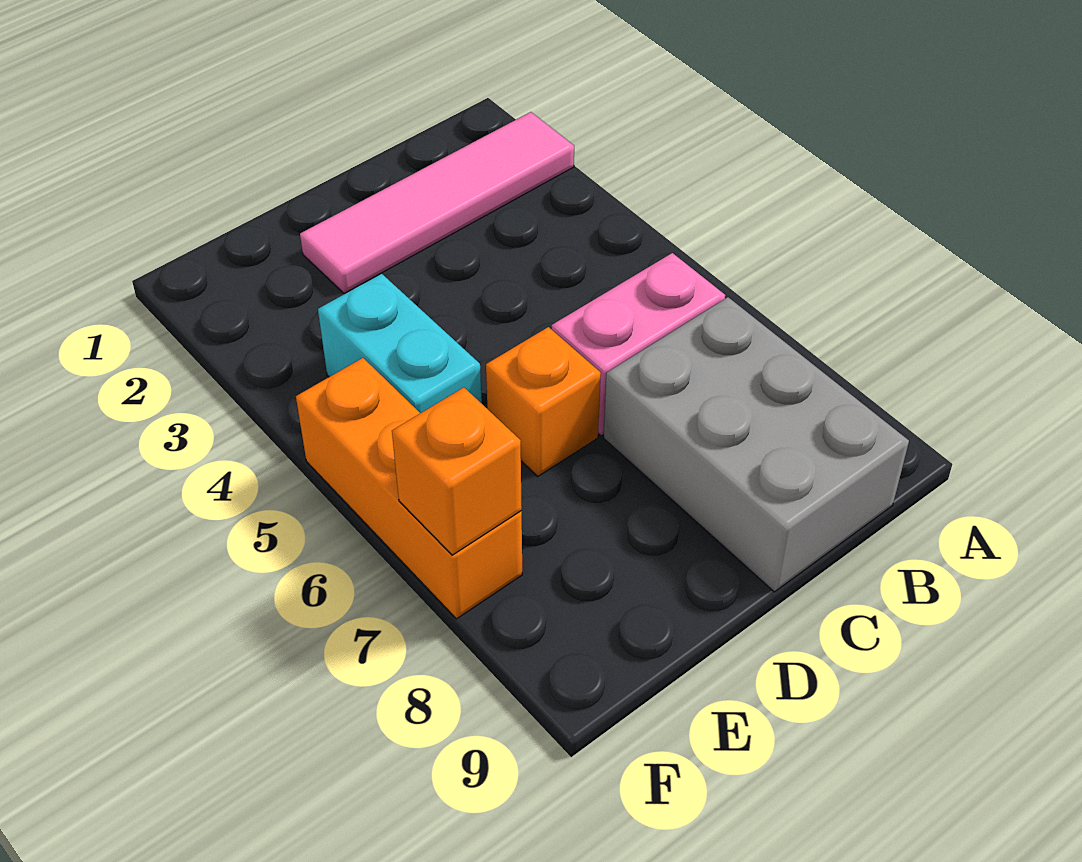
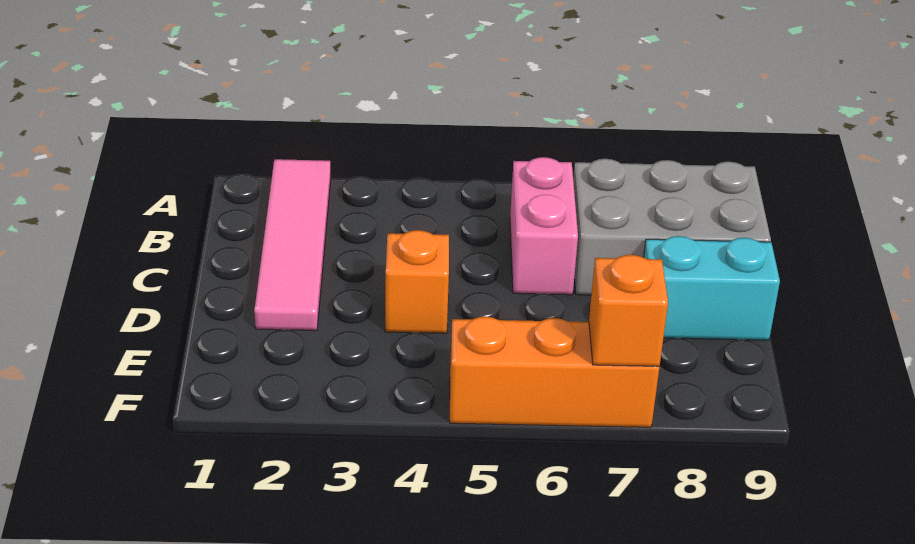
orange 1x1 brick [486,327,601,476] -> orange 1x1 brick moved to [385,230,449,333]
cyan 1x2 brick [318,274,482,413] -> cyan 1x2 brick moved to [644,236,780,340]

